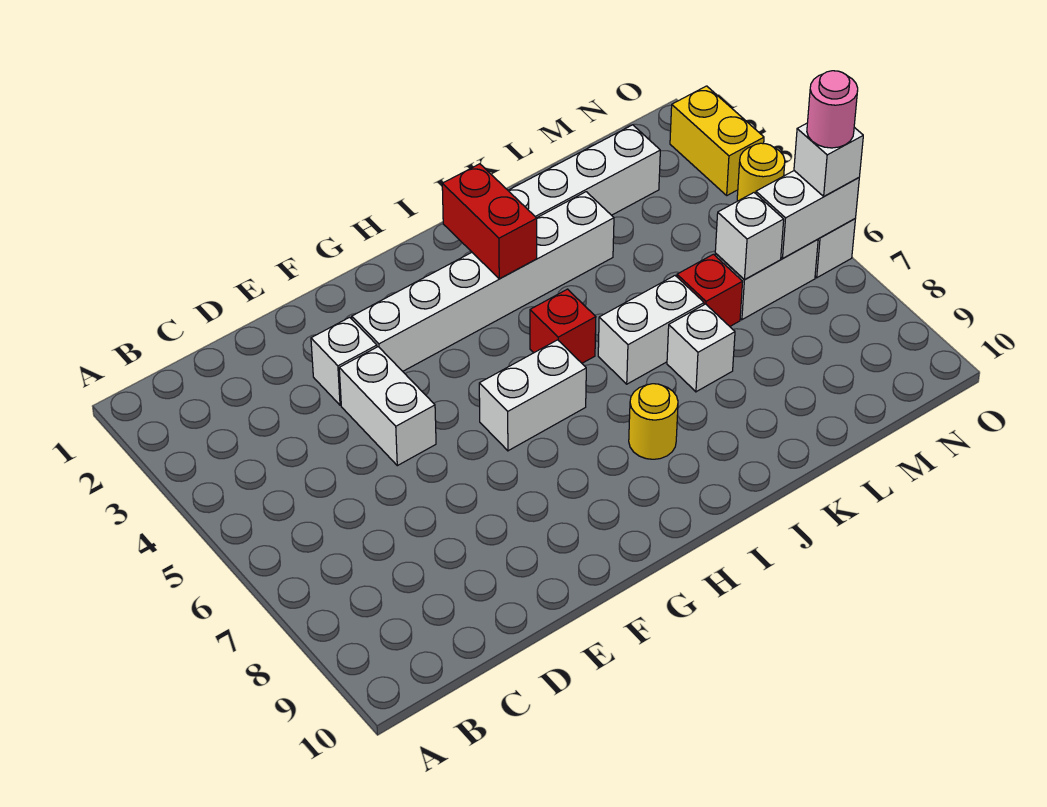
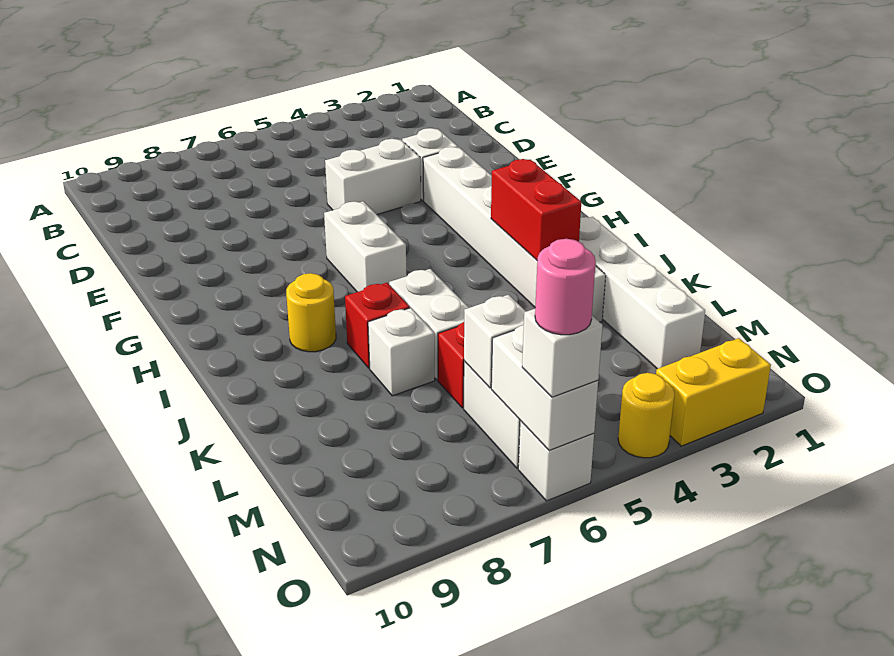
red 1x2 brick [442,164,537,279] -> red 1x2 brick turned to [491,159,581,260]
red 1x1 brick [530,289,596,363] -> red 1x1 brick moved to [345,283,410,368]

